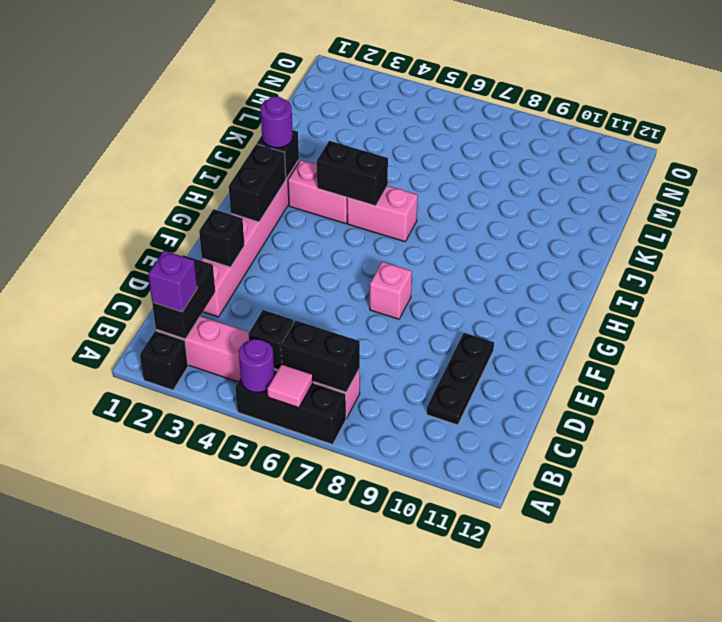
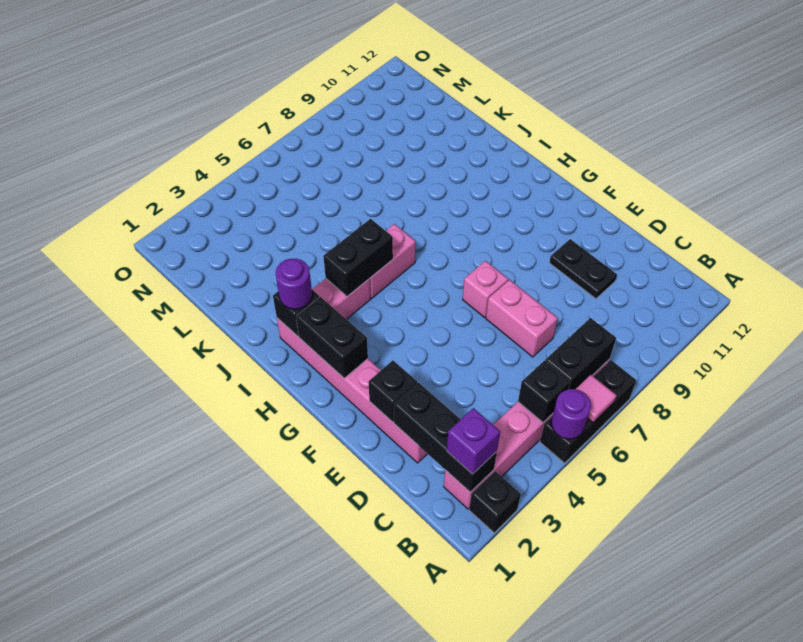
black 1x2 brick [152,255,215,339] -> black 1x3 brick [394,383,497,492]
black 1x3 plate [427,333,494,425] -> black 1x2 plate [549,239,617,299]
none -> pink 1x2 brick [486,280,558,357]

